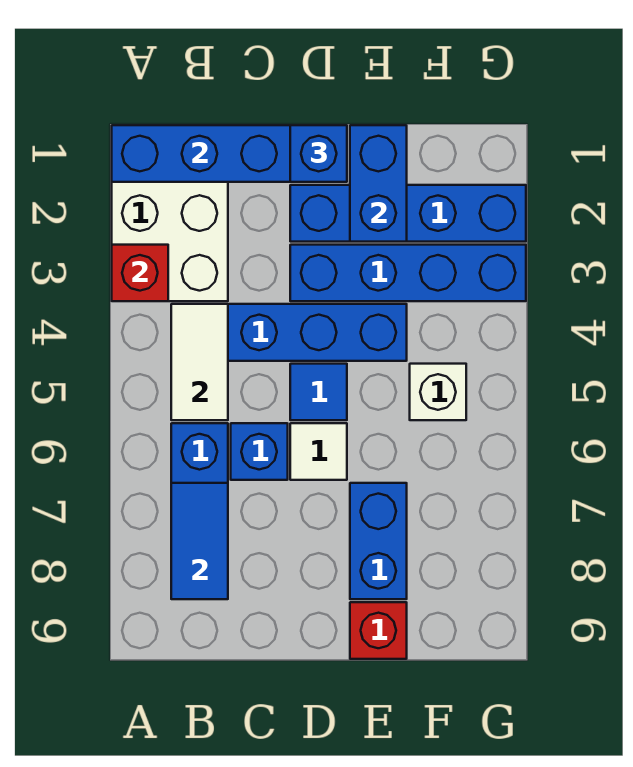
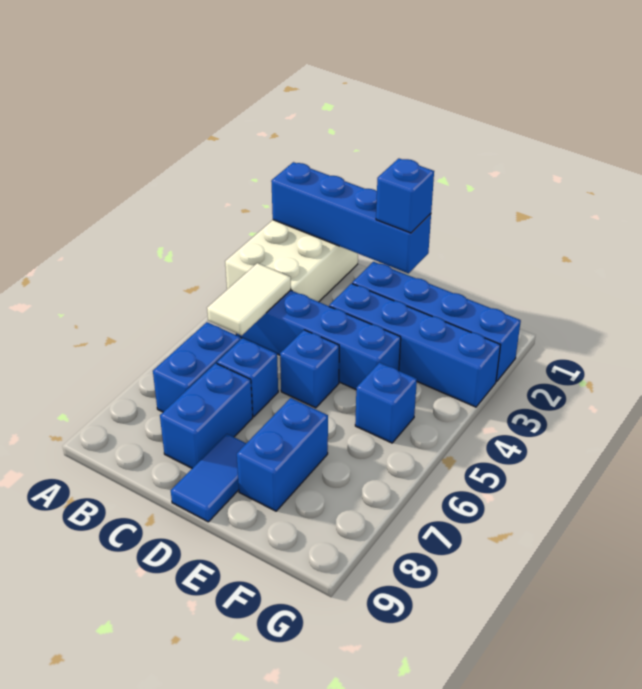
red 1x1 brick [112,245,168,301] -> none
blue 1x2 tile [171,483,228,599] -> blue 1x2 tile moved to [171,434,246,522]
blue 1x1 tile [290,364,347,420] -> blue 1x1 brick [280,330,339,408]
white 1x1 tile [290,423,347,480] -> none
blue 1x2 brick [350,125,407,242] -> blue 1x2 brick moved to [160,363,253,468]
red 1x1 brick [350,602,407,659] -> none
white 1x1 brick [410,364,466,420] -> blue 1x1 brick [355,363,417,443]

